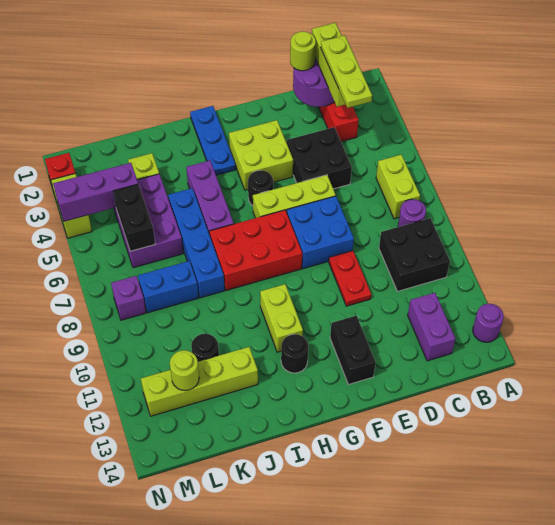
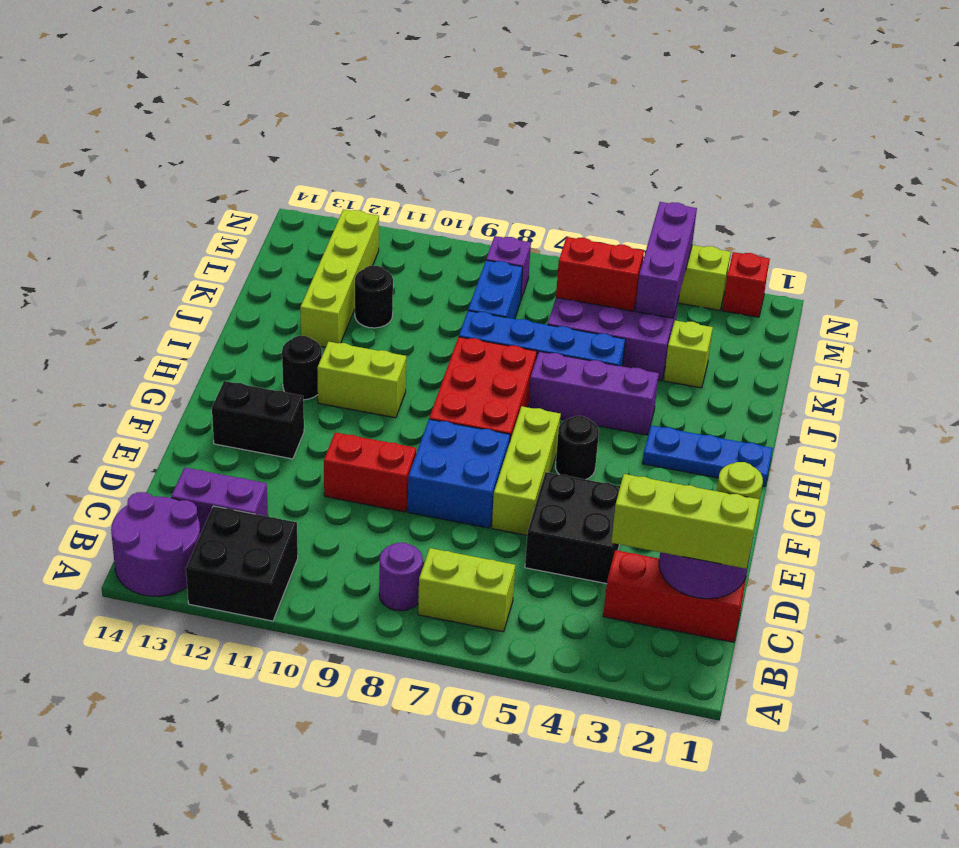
purple 1x1 round brick [473,304,504,342] -> purple 2x2 round brick [111,492,200,596]
black 2x2 brick [379,218,450,291] -> black 2x2 brick moved to [186,506,298,621]
lime 1x3 plate [321,35,372,108] -> none
red 1x2 plate [329,251,371,306] -> red 1x2 brick [324,432,416,512]
lime 2x2 brick [229,120,293,190] -> none
black 1x2 brick [113,184,155,251] -> red 1x2 brick [556,237,644,311]
lime 1x1 round brick [170,350,199,391] -> none

